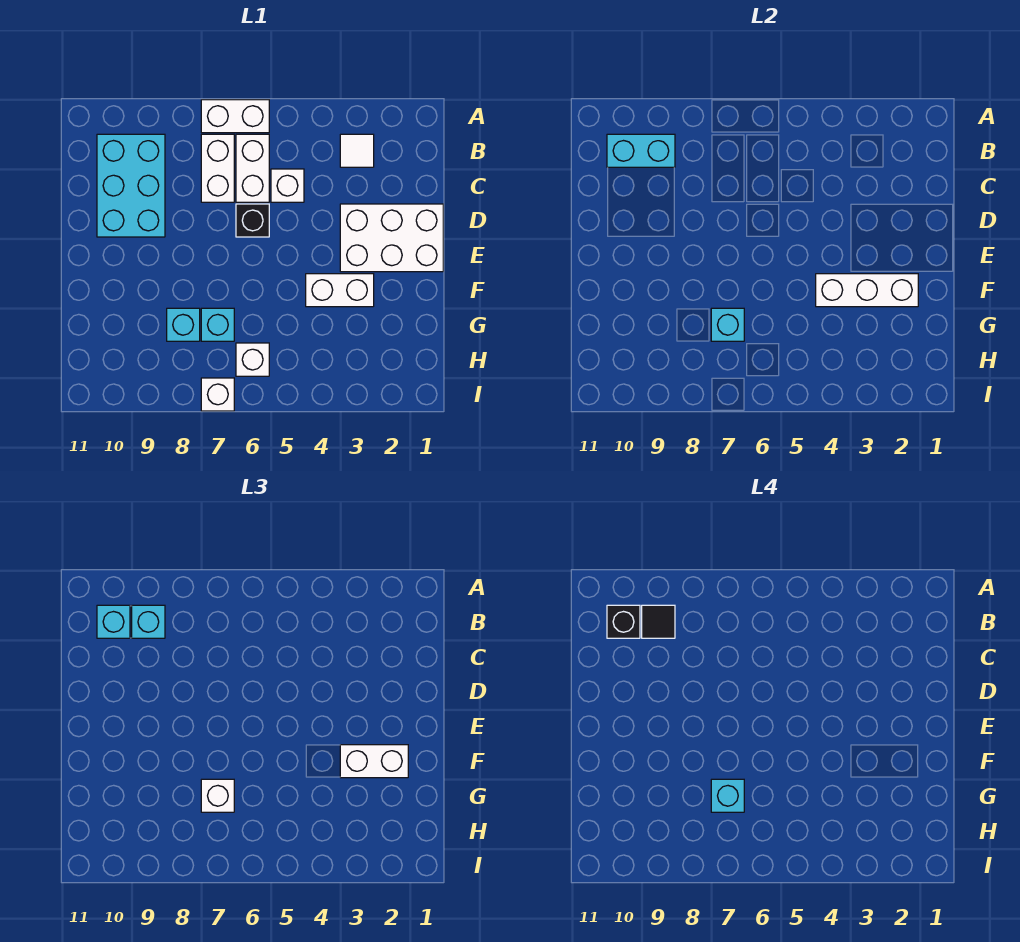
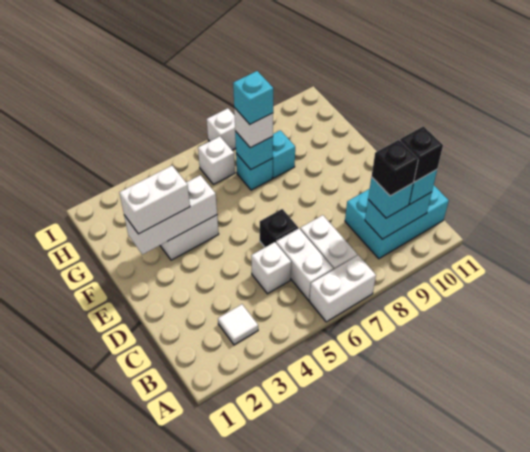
cyan 2x3 brick [97,134,165,237] -> cyan 2x3 brick turned to [345,185,449,259]
black 1x1 tile [642,605,675,638] -> black 1x1 brick [371,140,418,196]
white 2x3 brick [340,204,443,272] -> none

